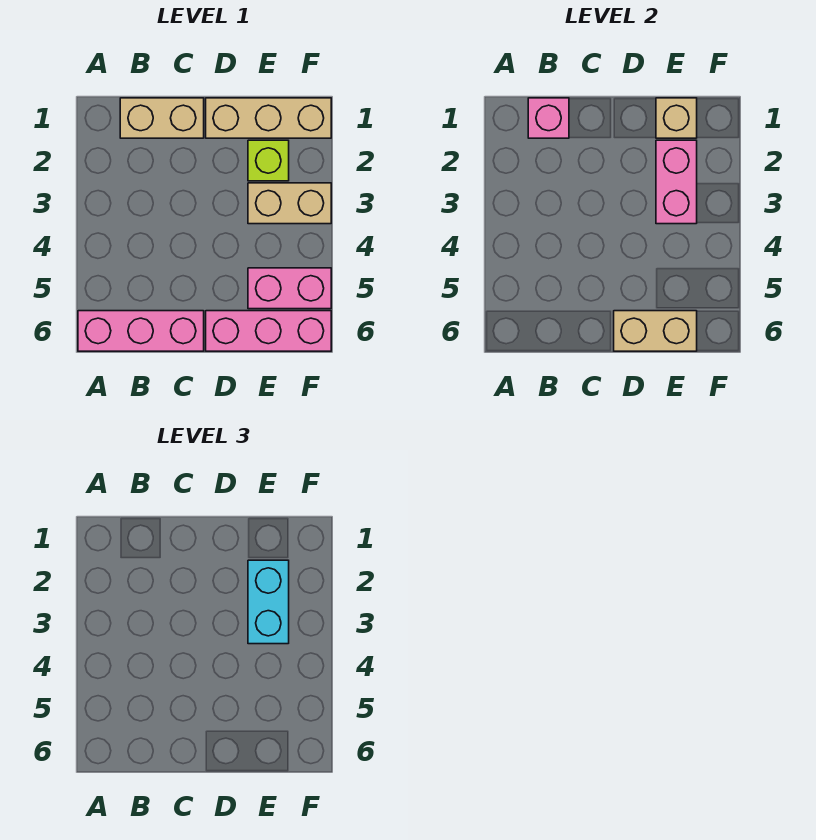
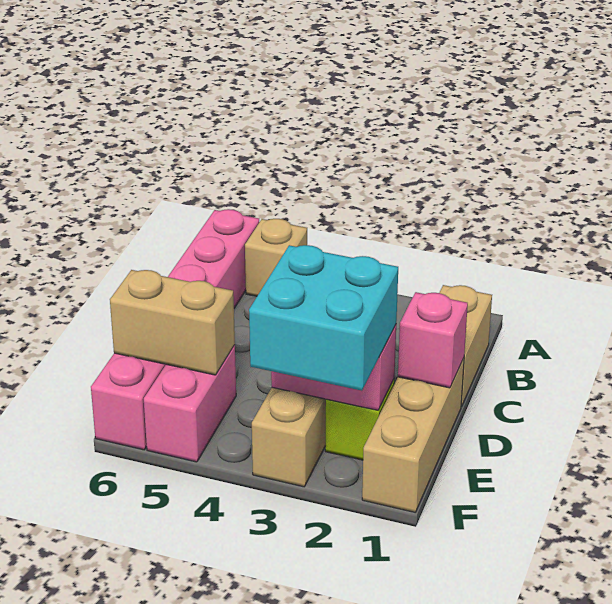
pink 1x1 brick [528,98,569,138] -> pink 1x1 brick moved to [398,292,468,388]
tan 1x2 brick [614,311,697,351] -> tan 1x2 brick turned to [110,270,235,375]
tan 1x1 brick [656,98,697,138] -> tan 1x1 brick moved to [245,219,307,296]
cyan 1x2 brick [248,560,289,644] -> cyan 2x2 brick [249,245,398,391]

